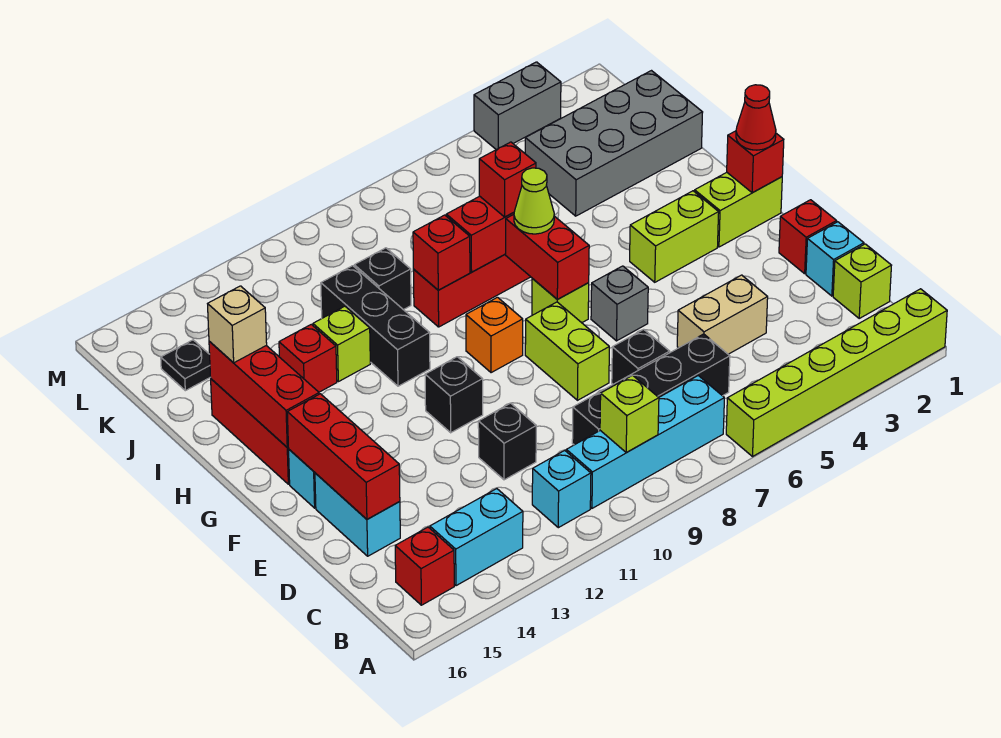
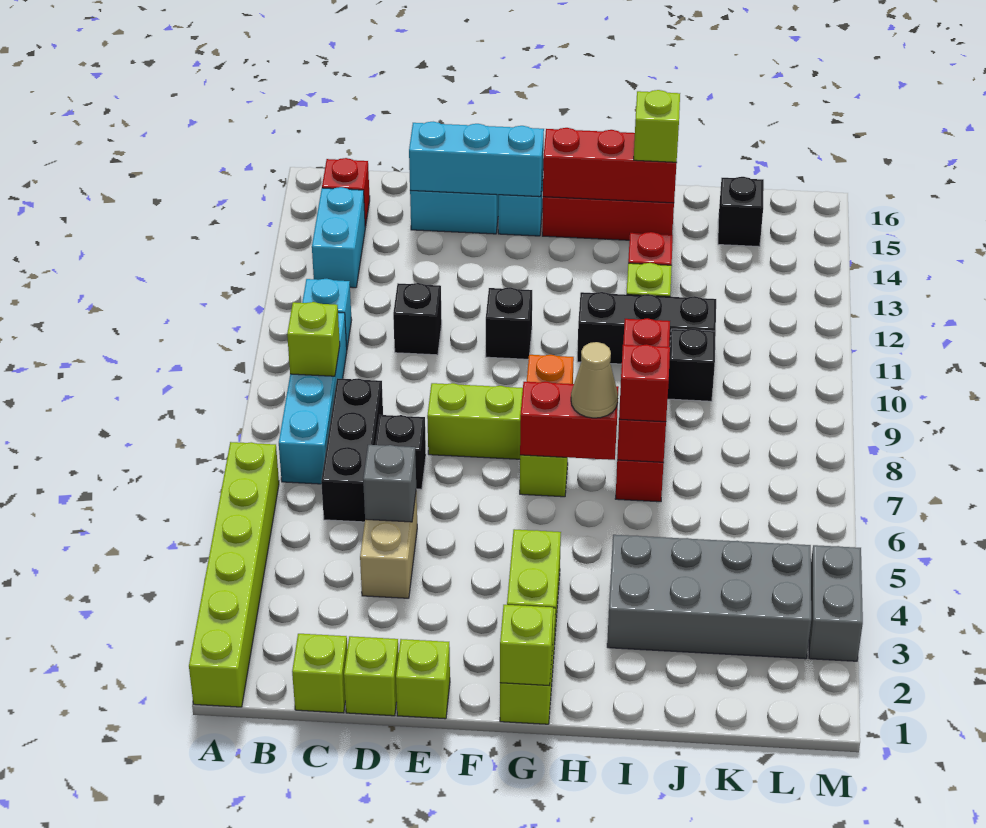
black 1x4 brick [572,334,730,445] -> black 1x3 brick [321,378,383,522]
cyan 1x1 brick [806,222,864,296] -> lime 1x1 brick [344,636,399,716]
red 1x3 brick [287,394,400,519] -> cyan 1x3 brick [409,122,544,197]
red 1x1 brick [779,200,837,274] -> lime 1x1 brick [396,639,450,719]
grey 1x1 brick [591,266,648,341] -> grey 1x1 brick moved to [363,445,416,522]
red 1x1 brick [727,131,784,193] -> lime 1x1 brick [500,605,553,686]
red 1x1 cone [736,85,776,150] -> none
lime 1x1 cone [514,168,554,234] -> tan 1x1 cone [571,342,618,418]
tan 1x1 brick [208,286,267,363] -> lime 1x1 brick [634,90,680,162]
grey 2x4 brick [525,71,703,216] -> grey 2x4 brick turned to [607,535,811,659]
black 1x1 plate [161,340,210,391] -> black 1x1 brick [718,177,764,247]

